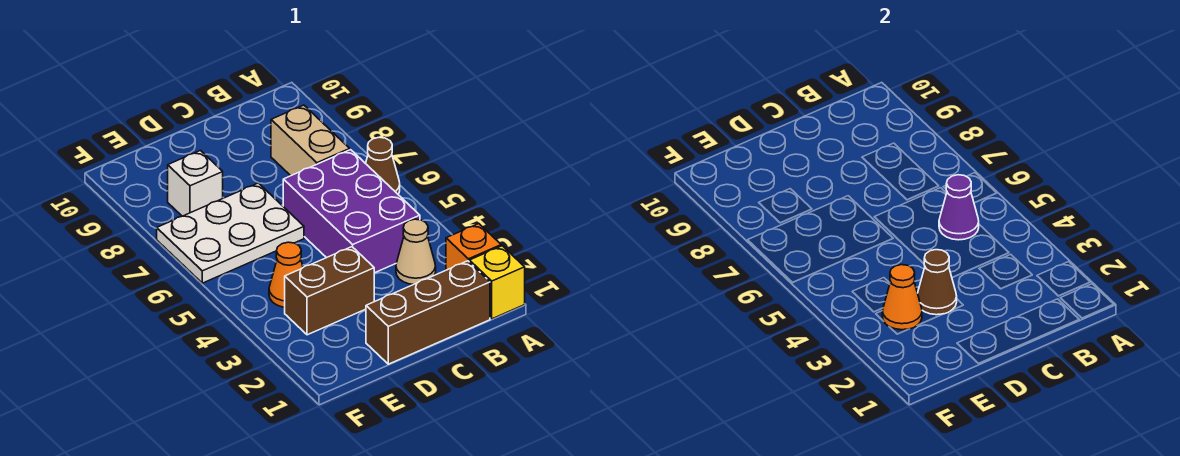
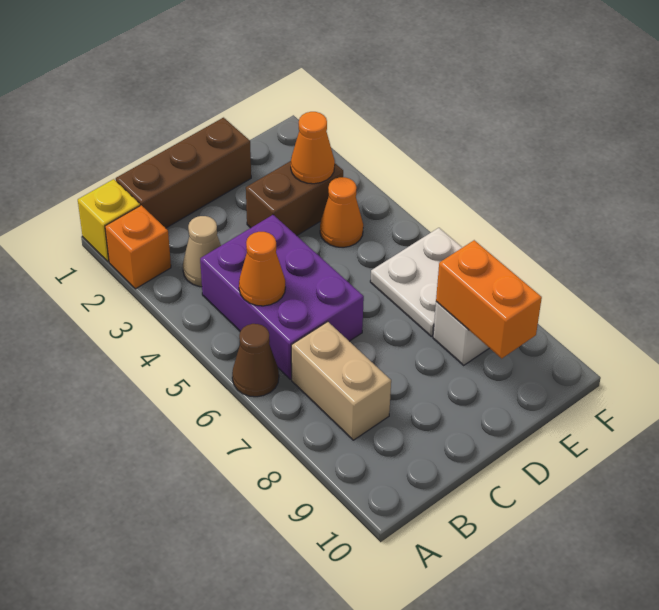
purple 1x1 cone [939,175,979,240] -> orange 1x1 cone [239,232,285,306]
brown 1x1 cone [918,250,957,315] -> none
white 2x3 plate [157,183,304,283] -> white 2x2 plate [370,228,462,336]
none -> orange 1x2 brick [436,240,542,358]

